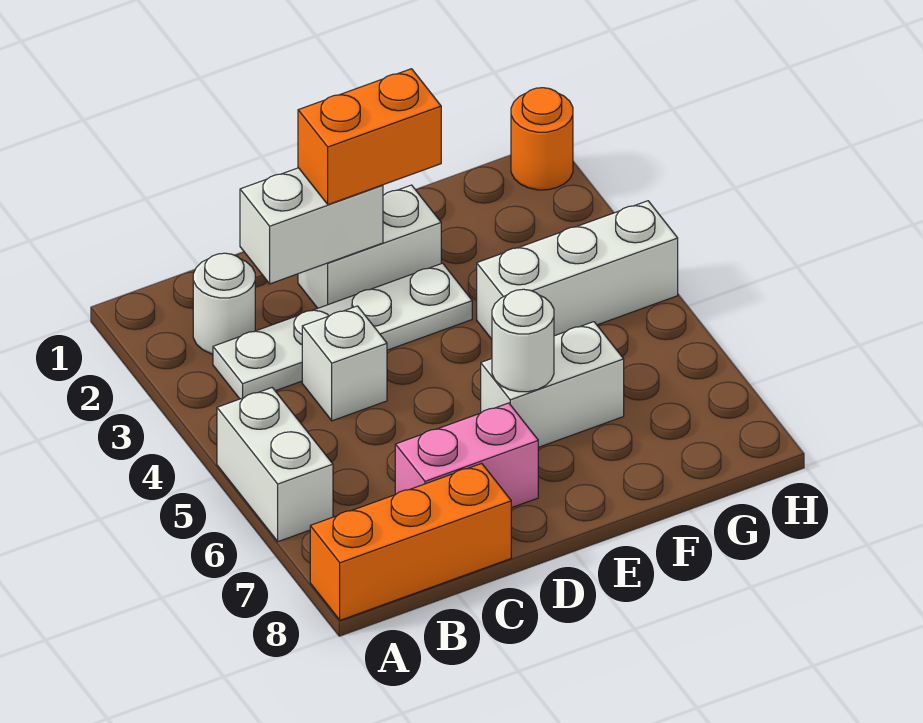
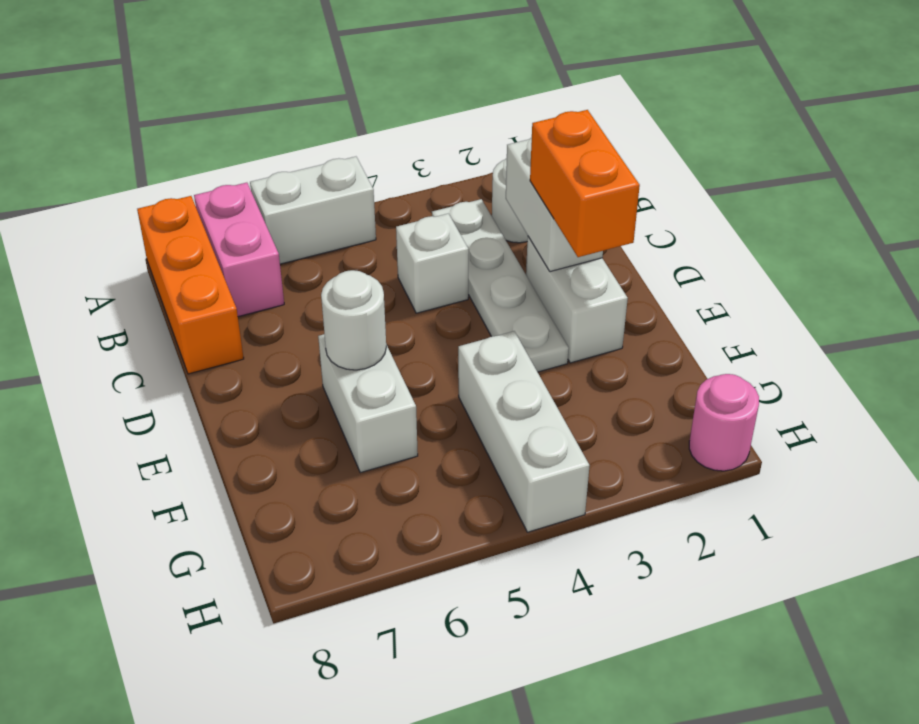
pink 1x2 brick [395,403,538,508] -> pink 1x2 brick moved to [194,183,284,317]
orange 1x1 round brick [511,88,573,190] -> pink 1x1 round brick [689,374,759,471]

